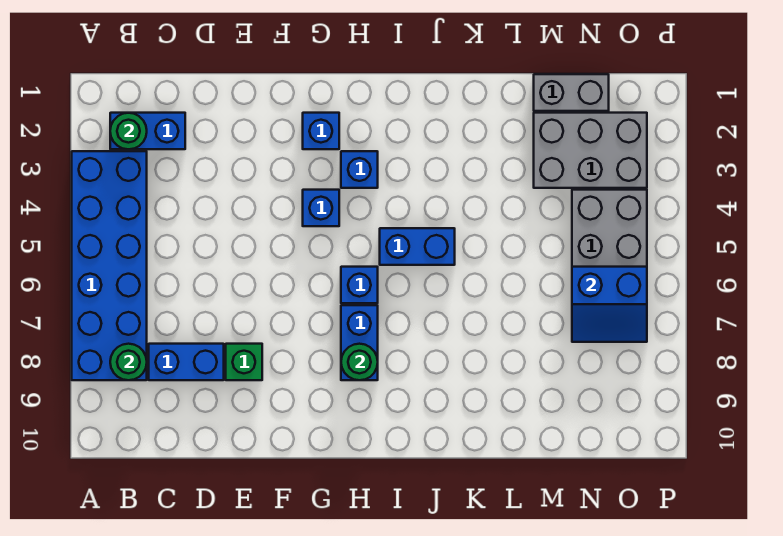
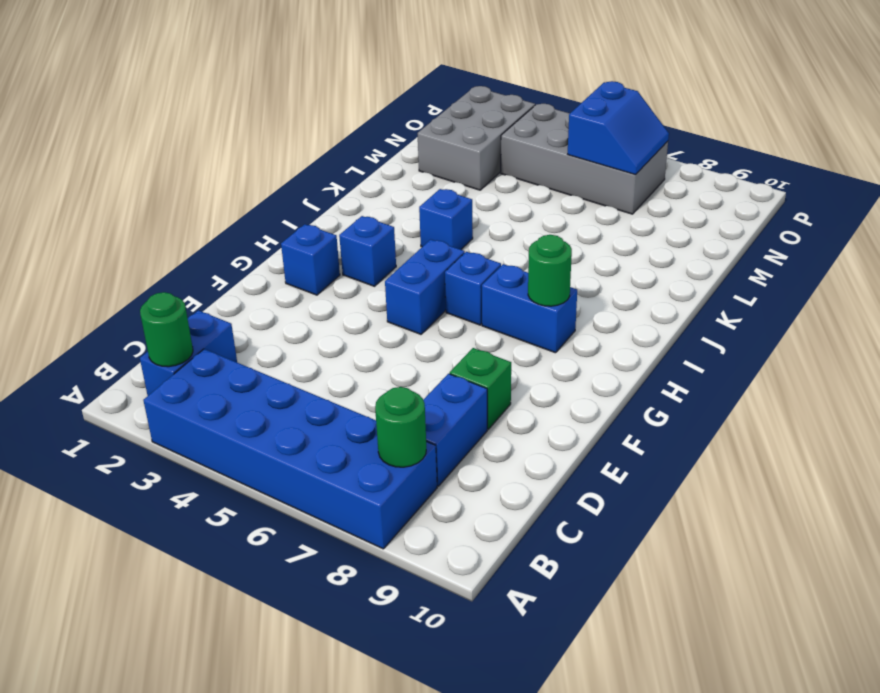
blue 1x1 brick [303,190,339,226] -> blue 1x1 brick moved to [419,189,473,250]
blue 1x2 brick [380,228,455,265] -> blue 1x2 brick moved to [385,239,465,334]
grey 1x2 brick [534,74,609,111] -> none

